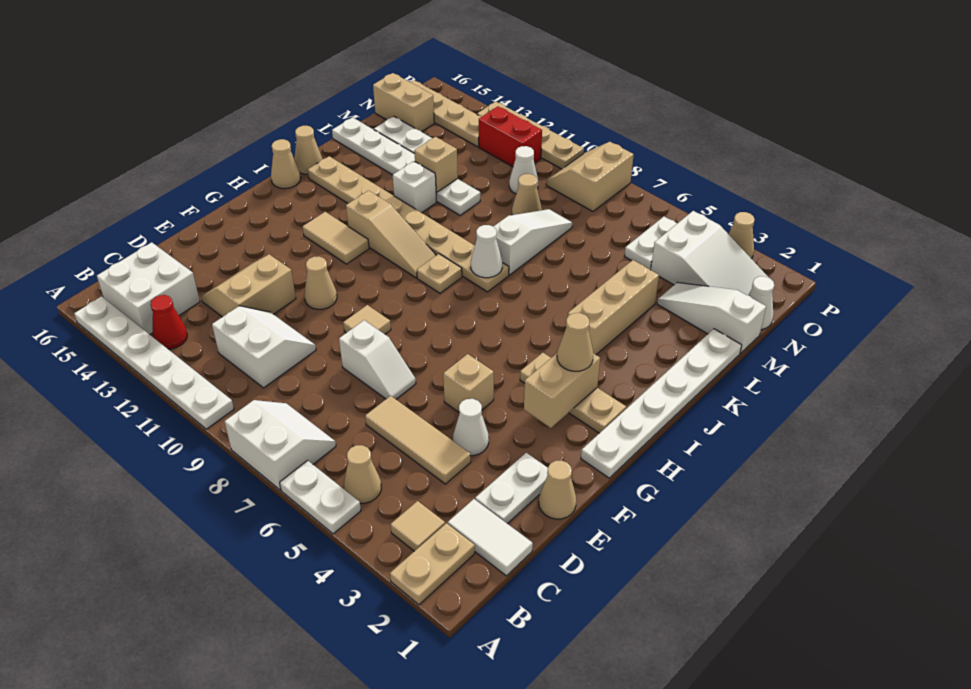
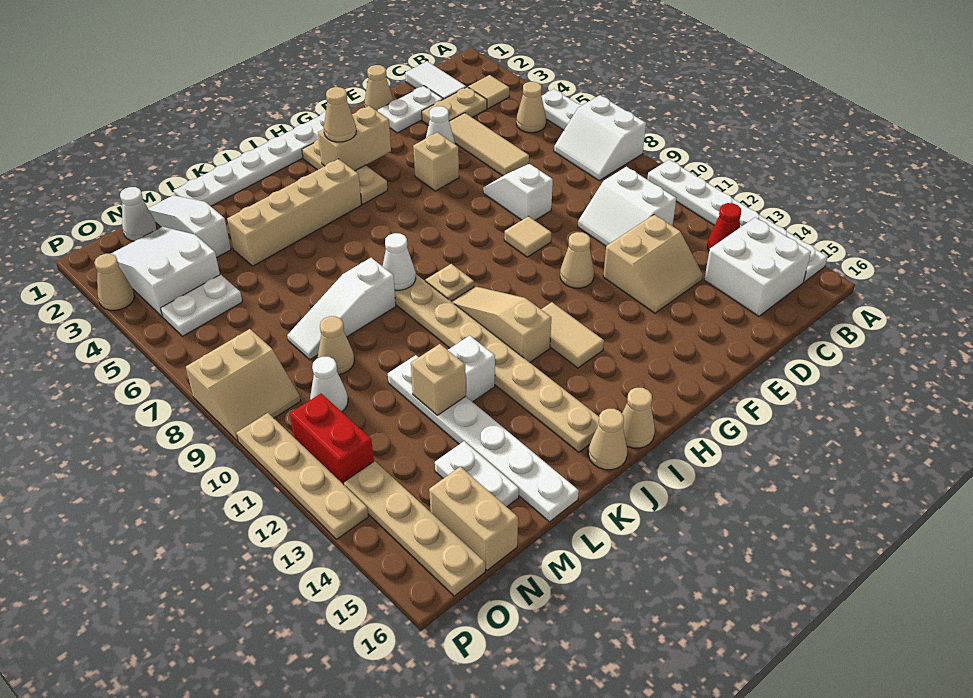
tan 1x2 plate [390,523,475,605] -> tan 1x2 plate moved to [422,87,487,125]
tan 1x3 brick [568,260,659,355] -> tan 1x4 brick [227,159,362,266]
white 1x3 slope [657,282,766,353] -> white 1x3 slope turned to [148,195,231,258]

